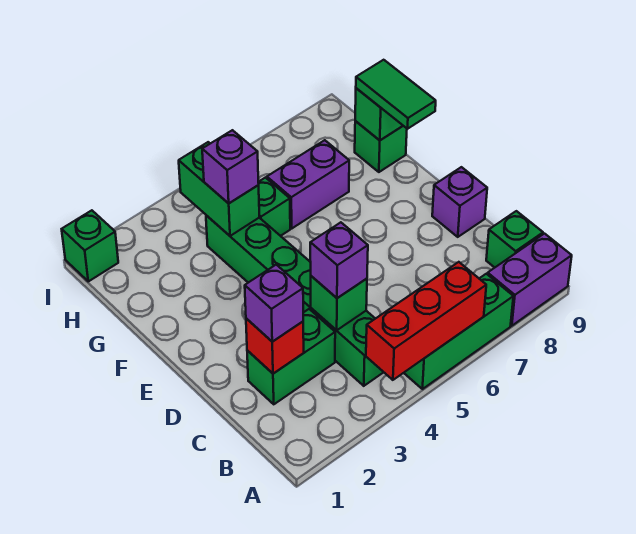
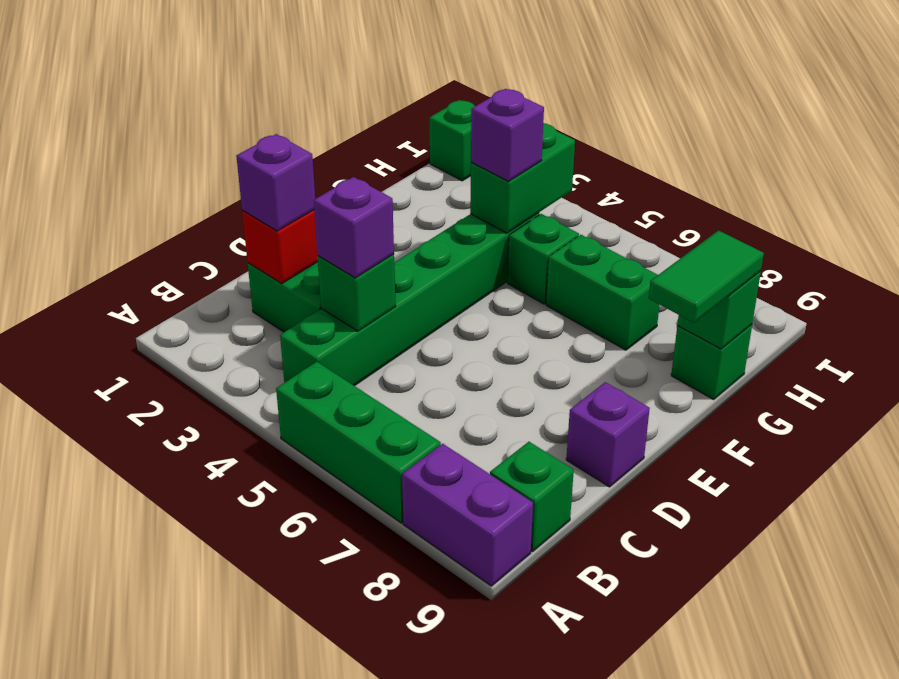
red 1x3 brick [366,262,486,380] -> none
purple 1x2 brick [267,140,349,228] -> green 1x2 brick [546,235,659,350]

